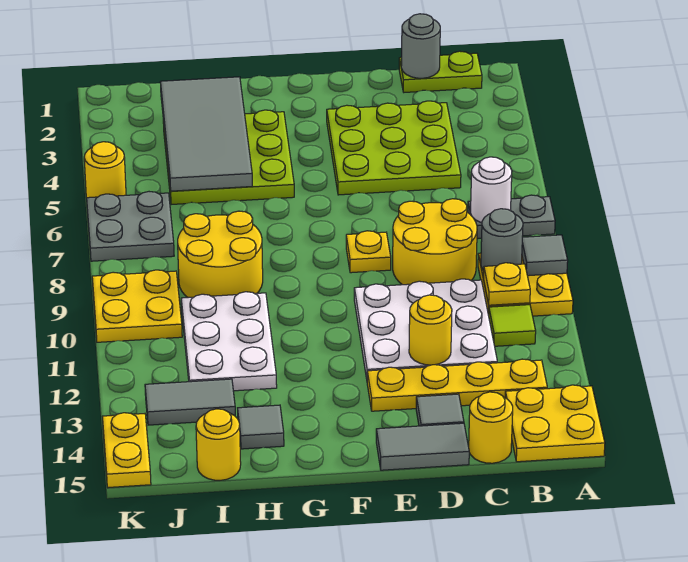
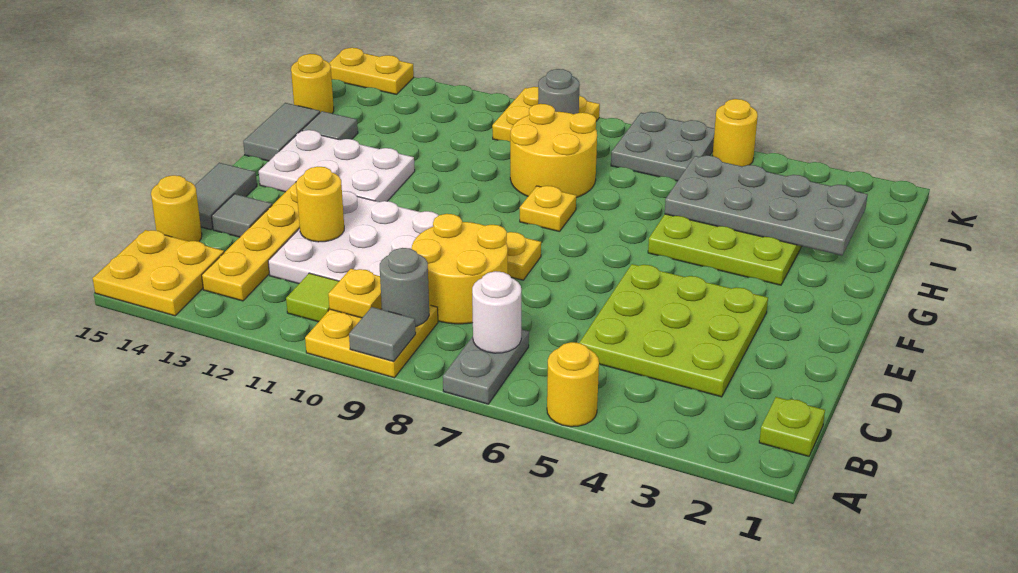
none -> yellow 1x1 round brick [547,342,599,427]
lime 1x2 plate [399,51,482,92] -> lime 1x1 plate [759,397,825,456]
grey 1x1 round brick [401,14,440,78] -> grey 1x1 round brick moved to [538,69,579,114]
none -> yellow 1x1 plate [520,186,576,232]
grey 2x4 tile [160,77,252,191] -> grey 2x4 plate [665,155,868,255]
white 2x3 plate [181,292,277,391] -> white 2x3 plate moved to [259,130,415,202]
grey 1x2 tile [145,379,235,425] -> grey 1x2 tile moved to [243,103,320,161]

